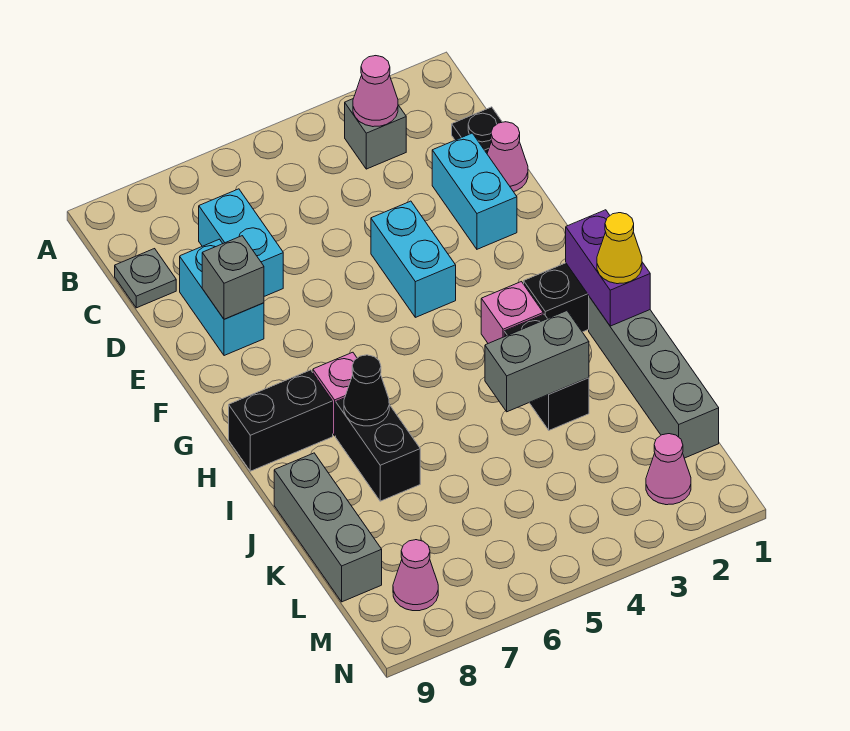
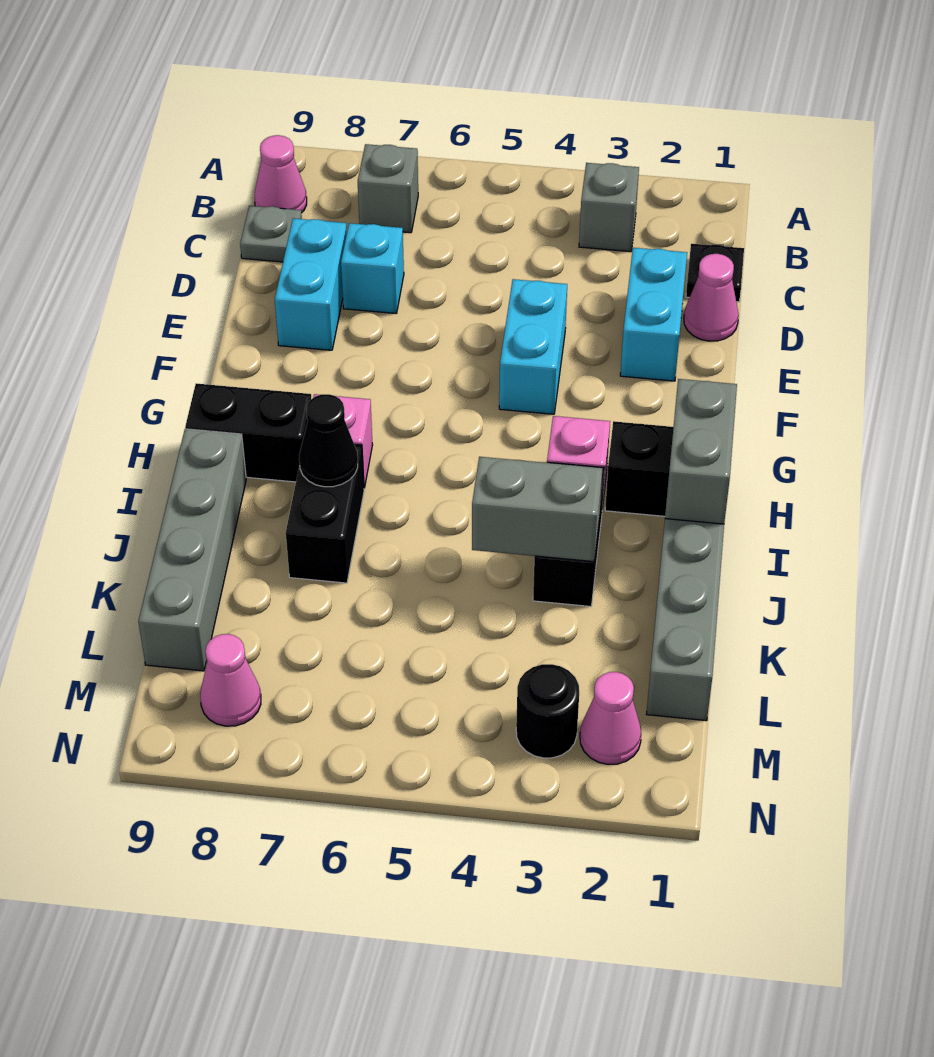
pink 1x1 cone [353,56,398,127] -> pink 1x1 cone moved to [255,135,307,213]
cyan 1x2 brick [199,189,283,296] -> cyan 1x1 brick [341,223,404,313]
grey 1x1 brick [202,236,264,319] -> grey 1x1 brick moved to [358,144,418,233]
purple 1x2 brick [566,210,650,326] -> grey 1x2 brick [665,379,737,524]
yellow 1x1 cone [597,213,642,284] -> none
grey 1x3 brick [274,453,382,602] -> grey 1x4 brick [138,429,246,671]
none -> black 1x1 round brick [516,664,579,758]

